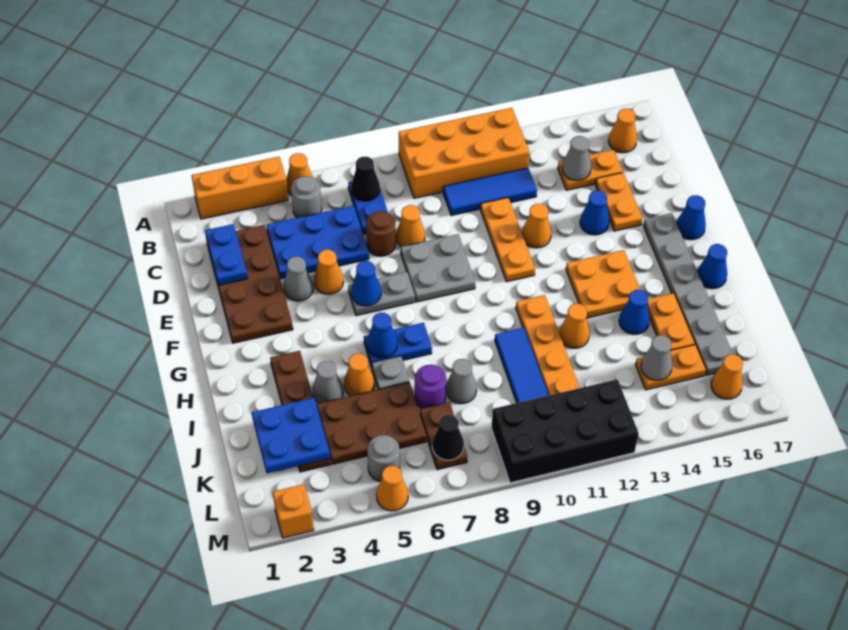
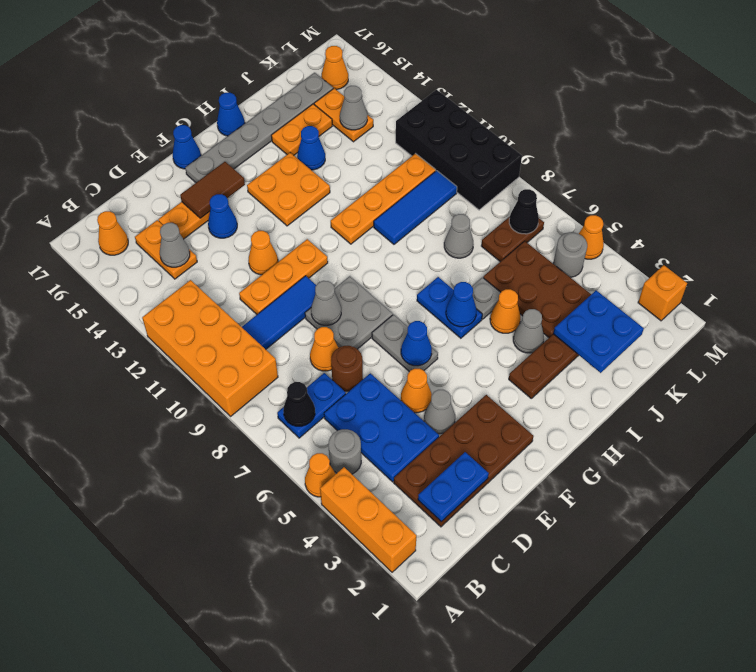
blue 1x3 tile [443,168,537,216] -> blue 1x3 tile turned to [242,276,316,349]
none -> grey 1x1 cone [311,281,341,325]
none -> brown 1x2 tile [180,162,245,218]
orange 1x1 cone [559,304,590,348] -> none
purple 1x1 round brick [415,365,446,409] -> none

